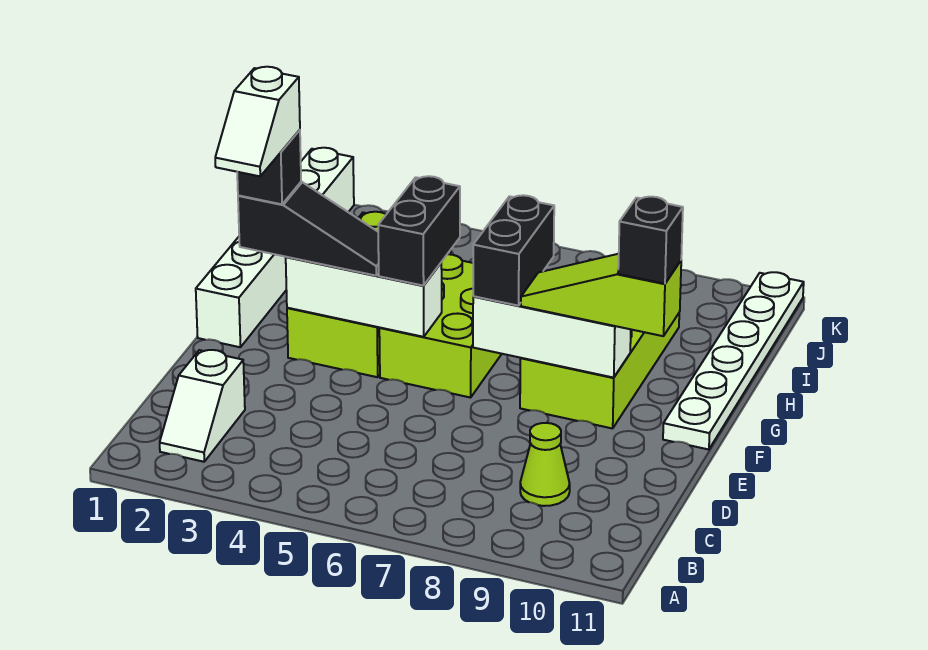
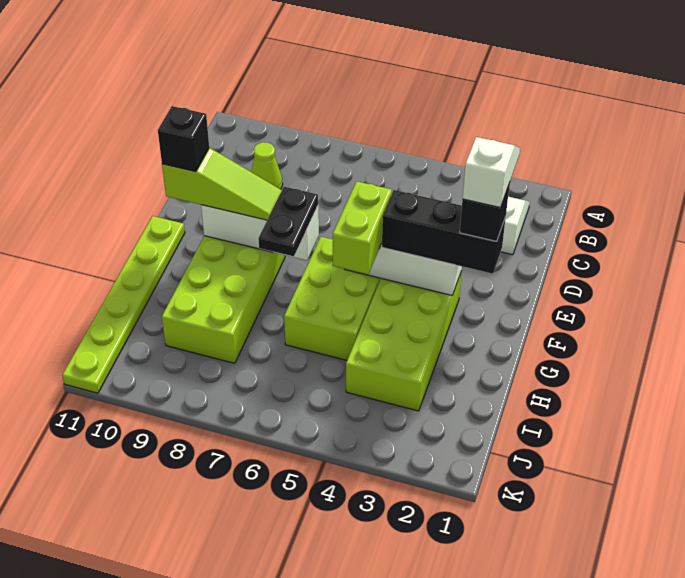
white 1x6 brick [196,148,354,347] -> none
black 1x3 slope [238,182,379,276] -> black 1x3 brick [382,190,506,274]
black 1x2 brick [378,176,460,286] -> lime 1x2 brick [332,181,392,274]
black 1x2 brick [473,195,554,306] -> black 1x2 plate [258,187,318,256]
white 1x6 plate [663,272,804,450] -> lime 1x6 plate [62,216,185,393]

